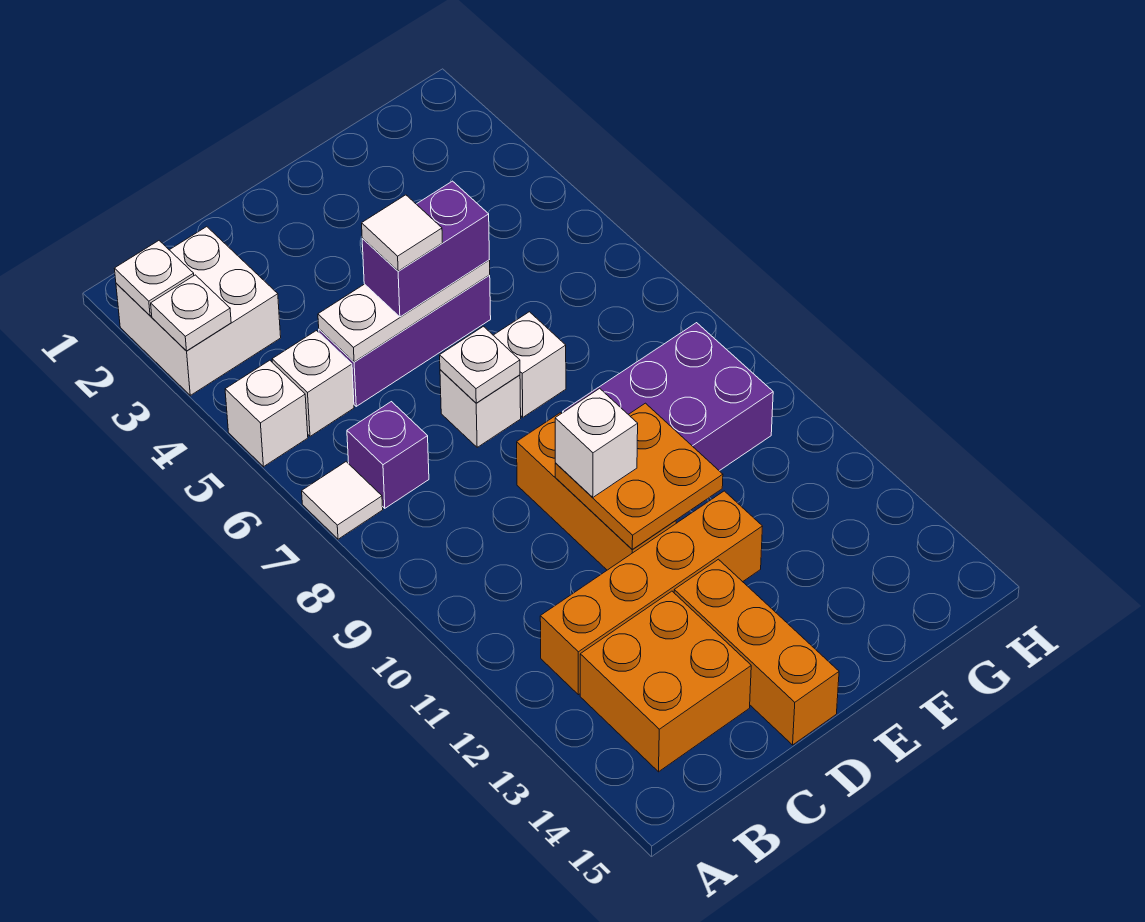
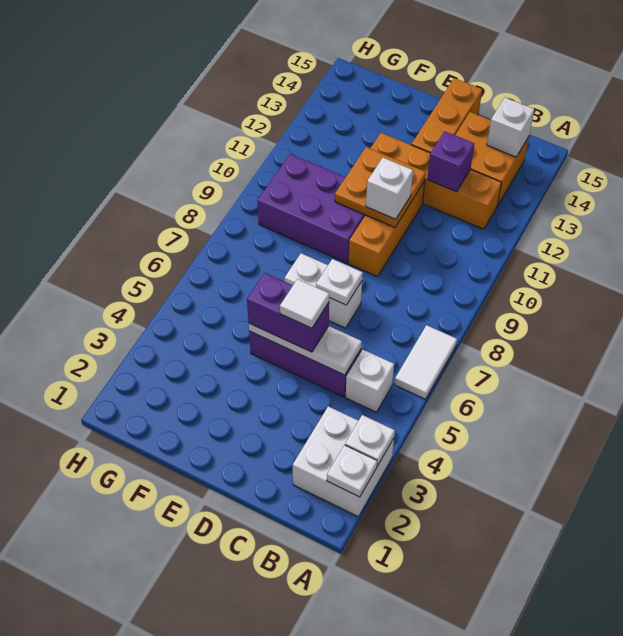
white 1x1 brick [225,360,308,467] -> white 1x1 brick moved to [487,98,534,157]
white 1x1 tile [302,462,383,539] -> white 1x2 tile [395,325,457,399]
purple 1x1 brick [347,402,429,508] -> purple 1x1 brick moved to [427,131,474,192]

